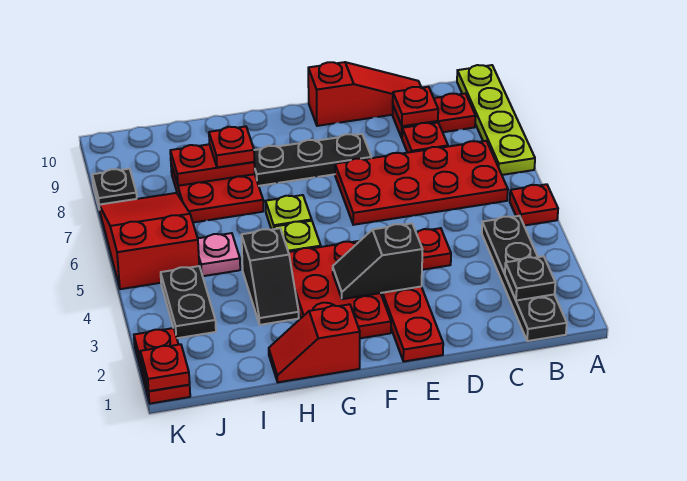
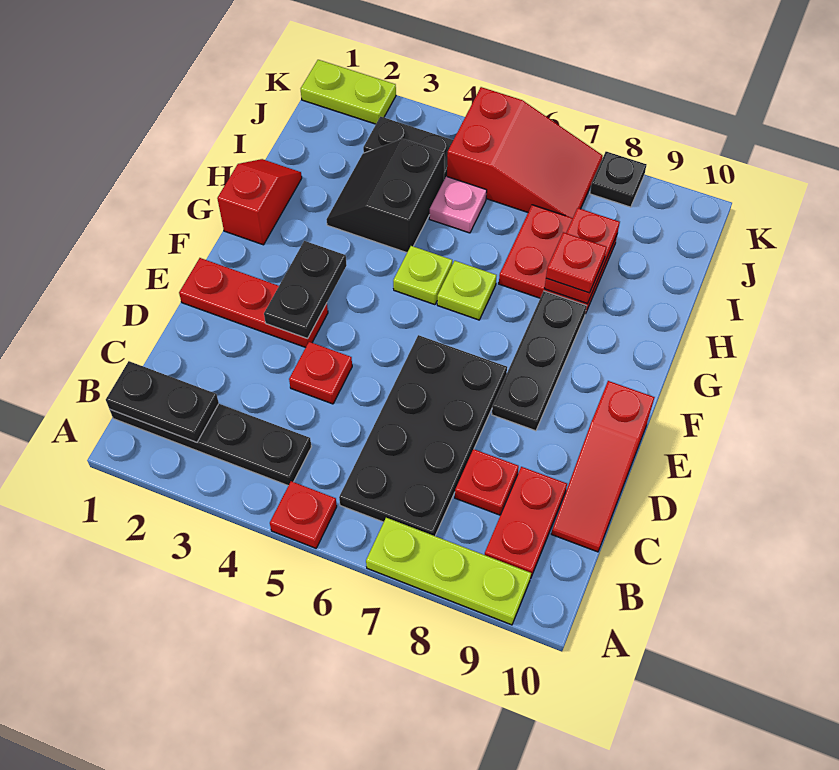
lime 1x4 plate [457,65,535,175] -> lime 1x3 plate [366,518,531,625]
black 1x1 plate [505,256,555,301] -> black 1x2 plate [106,361,219,442]
red 2x4 plate [335,141,508,225] -> black 2x4 plate [339,335,507,536]
red 1x1 plate [393,87,438,126] -> none
black 1x2 slope [333,223,423,299] -> black 1x2 plate [264,241,347,339]
red 2x3 plate [288,241,391,338] -> none
black 1x2 slope [241,228,299,325] -> black 2x2 slope [326,139,445,253]
red 1x2 plate [134,328,190,404] -> lime 1x2 plate [301,60,396,124]
red 1x1 plate [141,344,190,391] -> none

